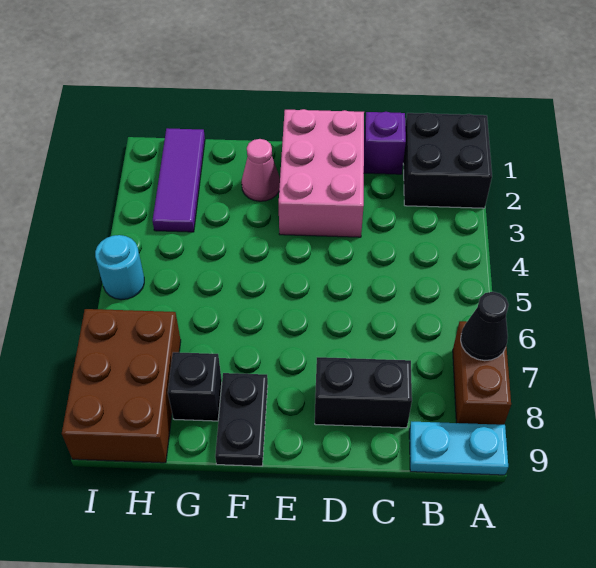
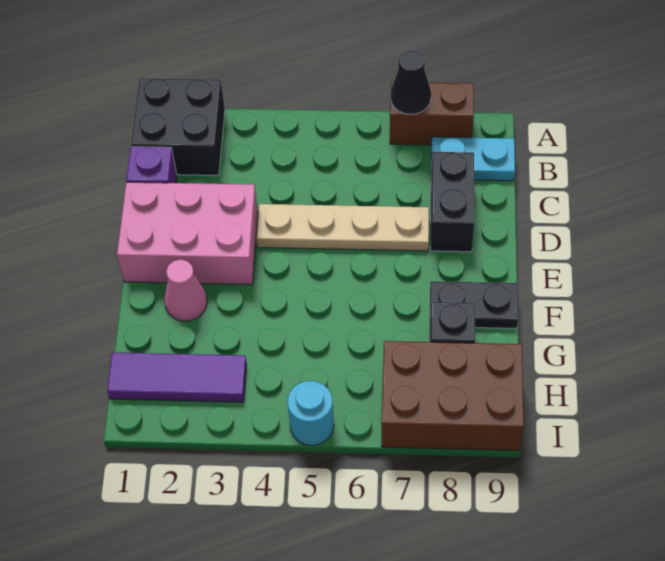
cyan 1x2 plate [409,421,508,475] -> cyan 1x2 plate turned to [431,137,515,181]
none -> tan 1x4 plate [256,204,429,251]

